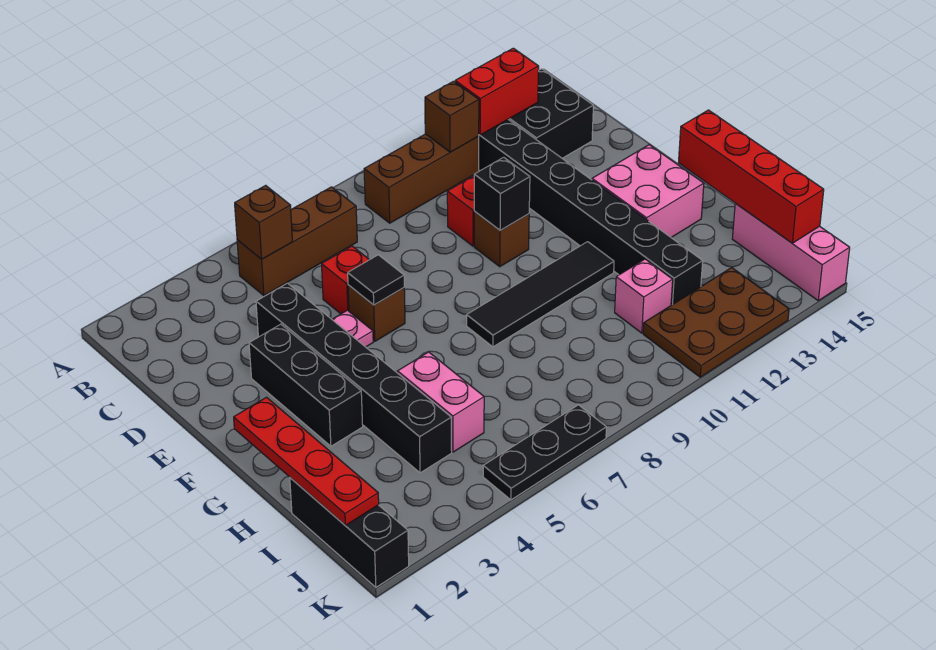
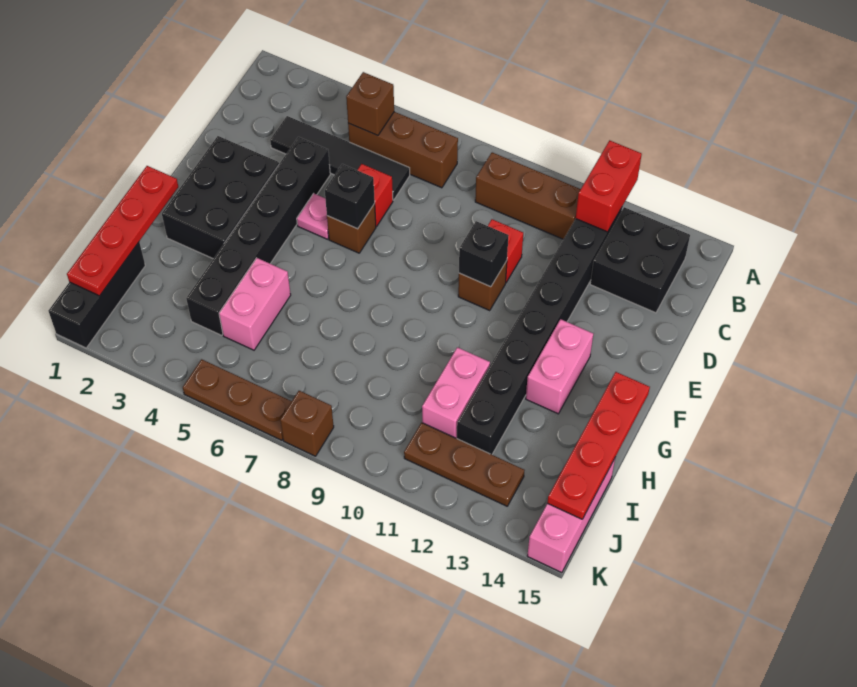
brown 1x1 brick [425,81,479,152] -> brown 1x1 brick moved to [280,391,334,456]
red 1x2 brick [455,48,539,135] -> red 1x2 brick turned to [576,140,642,232]
black 1x3 brick [249,324,363,446] -> black 2x3 brick [162,136,279,259]
black 1x1 tile [348,255,404,305] -> black 1x1 brick [325,164,375,229]
pink 2x2 brick [592,145,704,237] -> pink 1x2 brick [526,319,594,414]
black 1x4 tile [467,242,614,347] -> black 1x4 tile moved to [270,116,410,200]
red 1x4 brick [678,110,824,243] -> red 1x4 plate [547,372,650,519]
pink 1x1 brick [615,259,673,333] -> pink 1x2 brick [422,347,490,439]
brown 2x3 plate [643,268,789,377] -> brown 1x3 plate [404,423,524,506]
black 1x3 plate [483,405,606,500] -> brown 1x3 plate [183,359,292,440]

